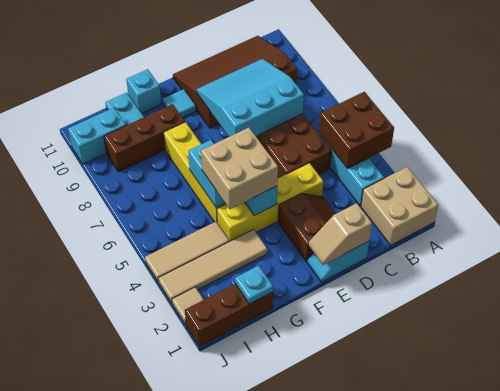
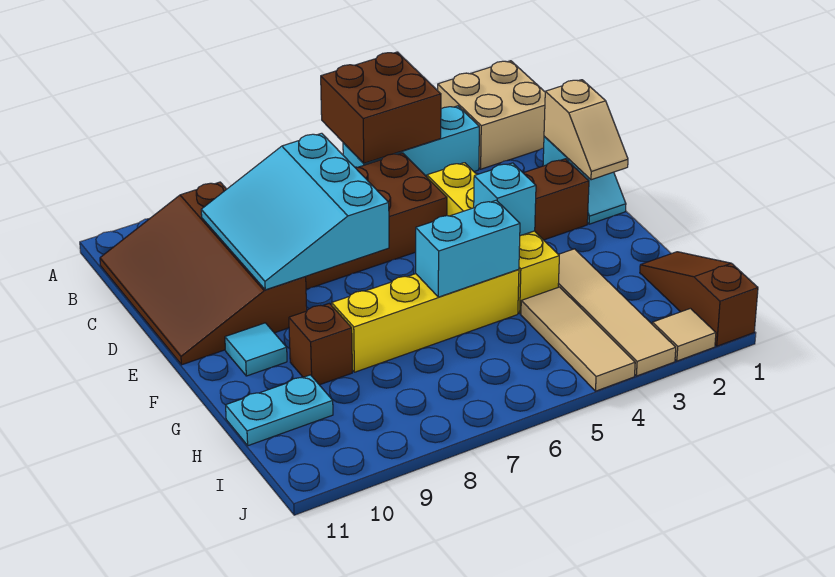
tan 2x2 brick [201,128,278,209] -> none
brown 1x3 brick [104,104,185,172] -> brown 1x1 brick [289,303,352,385]
cyan 1x1 brick [126,69,161,113] -> none
brown 1x3 brick [185,284,273,347] -> brown 1x3 slope [640,252,758,346]
cyan 1x1 plate [235,266,273,304] -> none
cyan 1x2 brick [68,108,126,164] -> none

